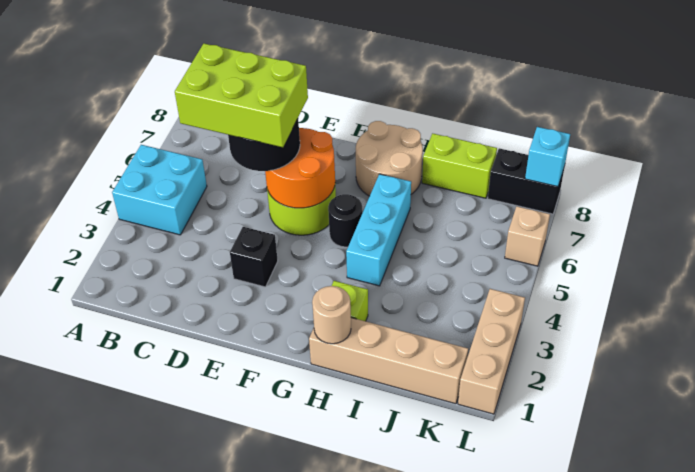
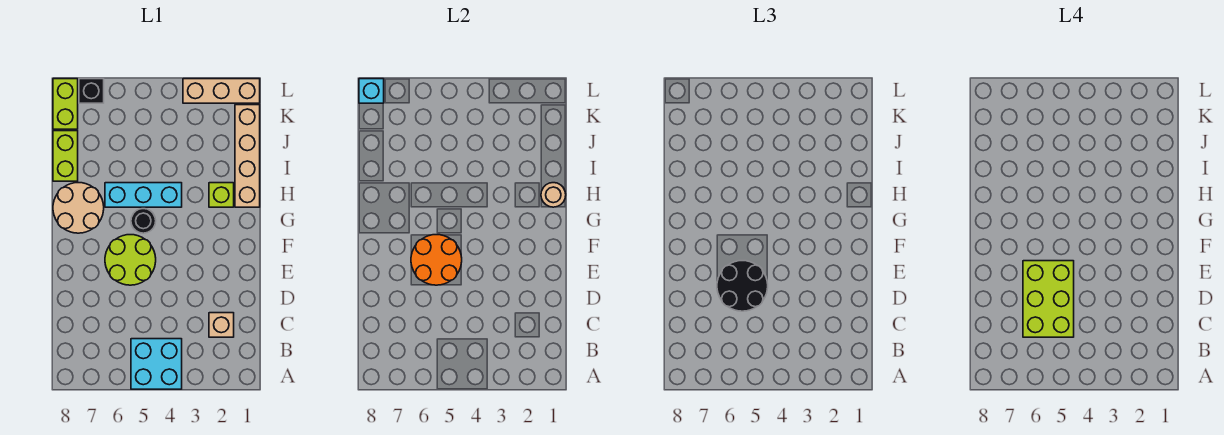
black 1x1 brick [230,227,278,287] -> black 1x1 brick moved to [79,79,104,103]
black 1x2 brick [488,148,565,214] -> lime 1x2 brick [53,79,78,129]
tan 1x1 brick [505,206,550,266] -> tan 1x1 brick moved to [209,313,234,337]

